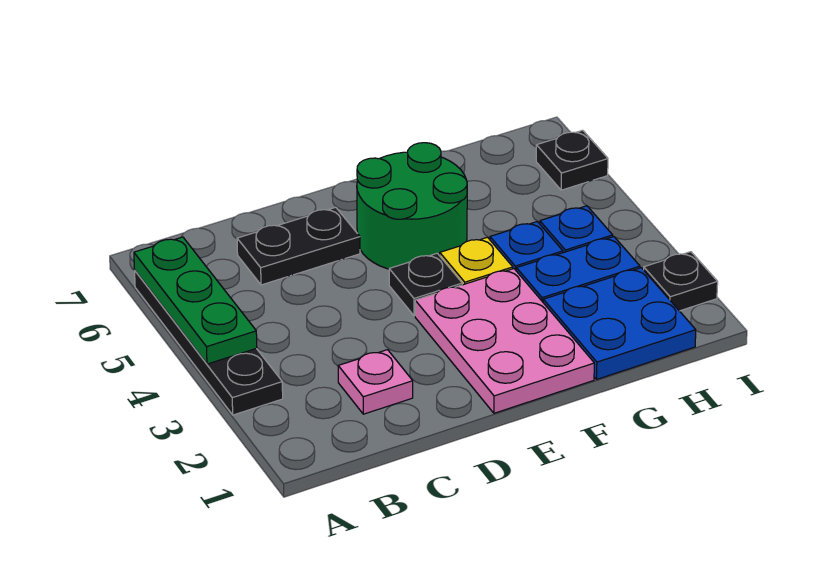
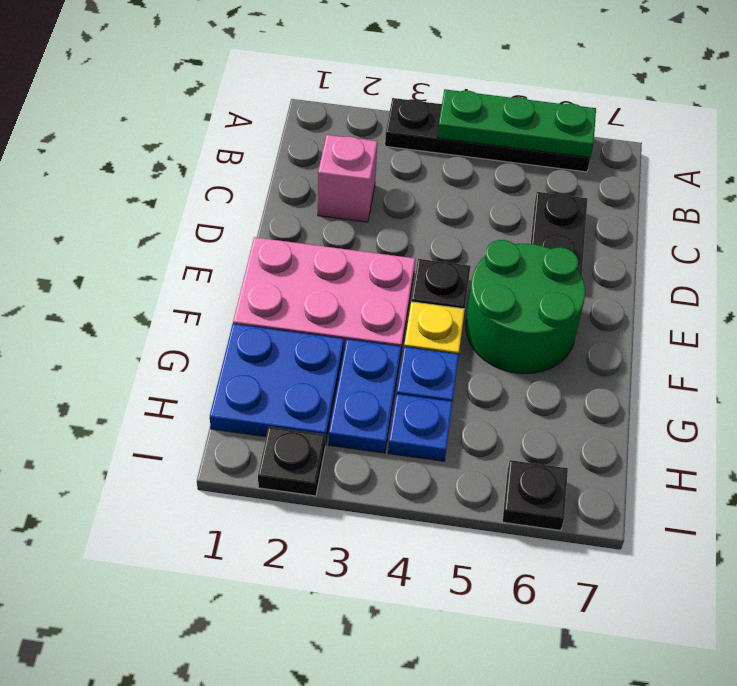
pink 1x1 plate [338,350,413,414] -> pink 1x1 brick [318,135,377,222]

